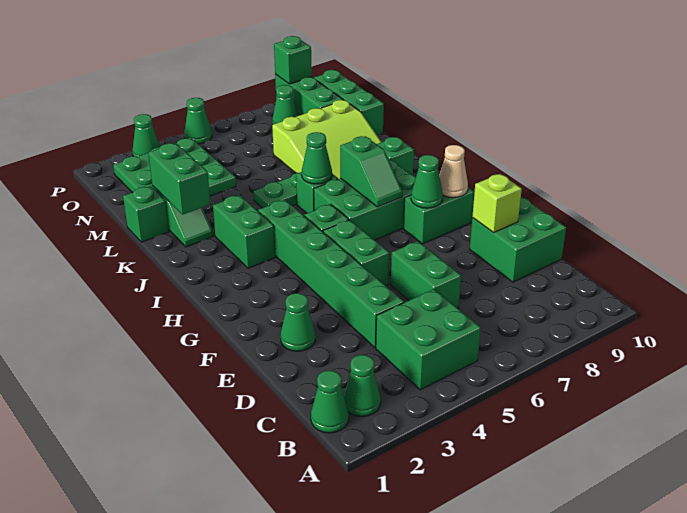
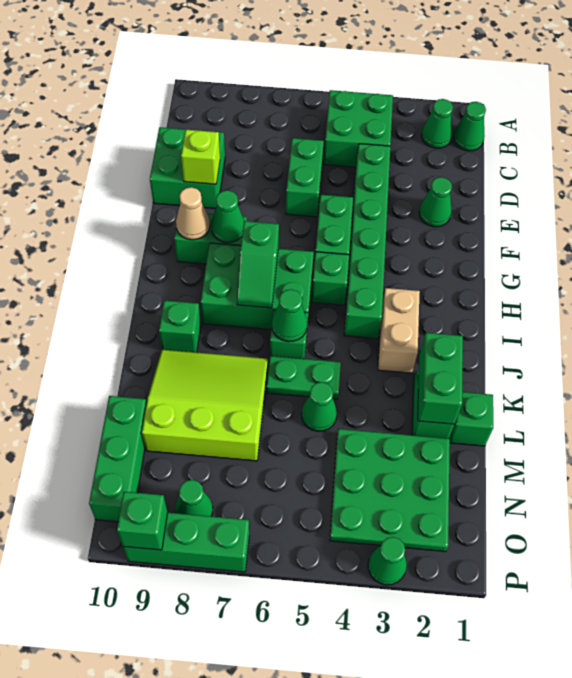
green 1x2 slope [340,136,403,207] -> green 1x2 slope turned to [237,221,279,308]
green 1x2 brick [213,195,275,268] -> tan 1x2 brick [378,288,420,373]
green 1x3 brick [275,74,343,116] -> green 1x3 brick turned to [123,513,249,572]
green 1x1 cone [184,98,212,144] -> green 1x1 cone moved to [301,382,337,431]

